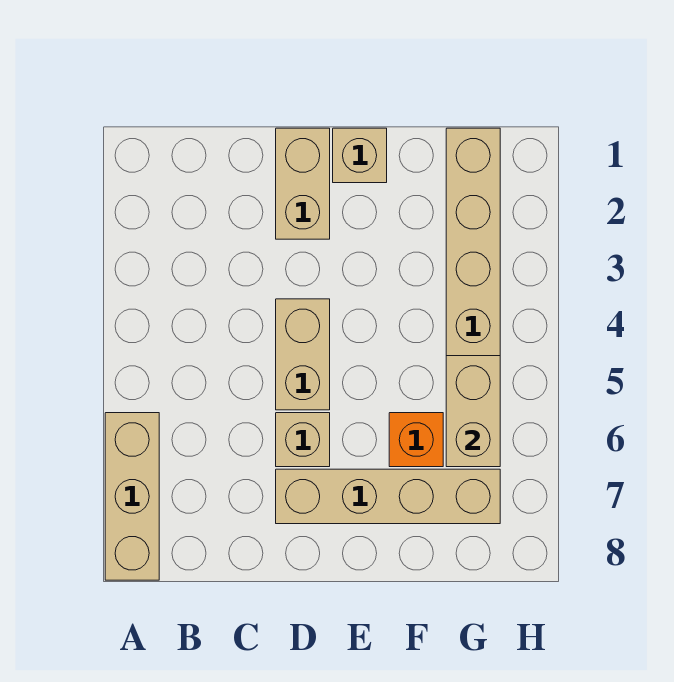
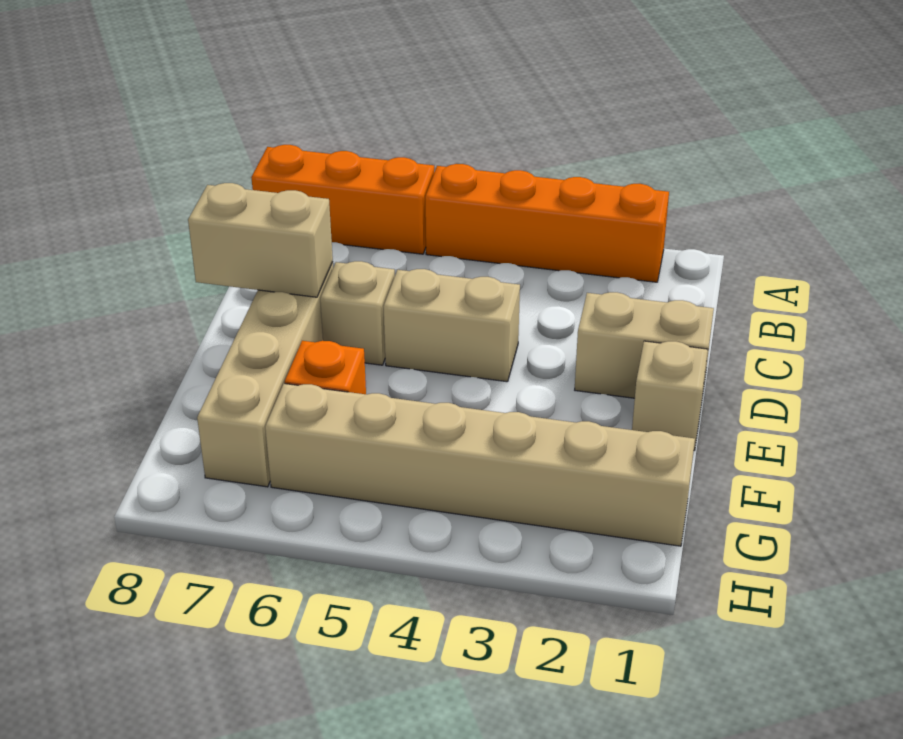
none -> orange 1x4 brick [425,164,669,282]
tan 1x3 brick [105,413,159,580] -> orange 1x3 brick [251,145,434,254]
tan 1x2 brick [446,356,500,467] -> tan 1x2 brick moved to [188,183,333,297]

